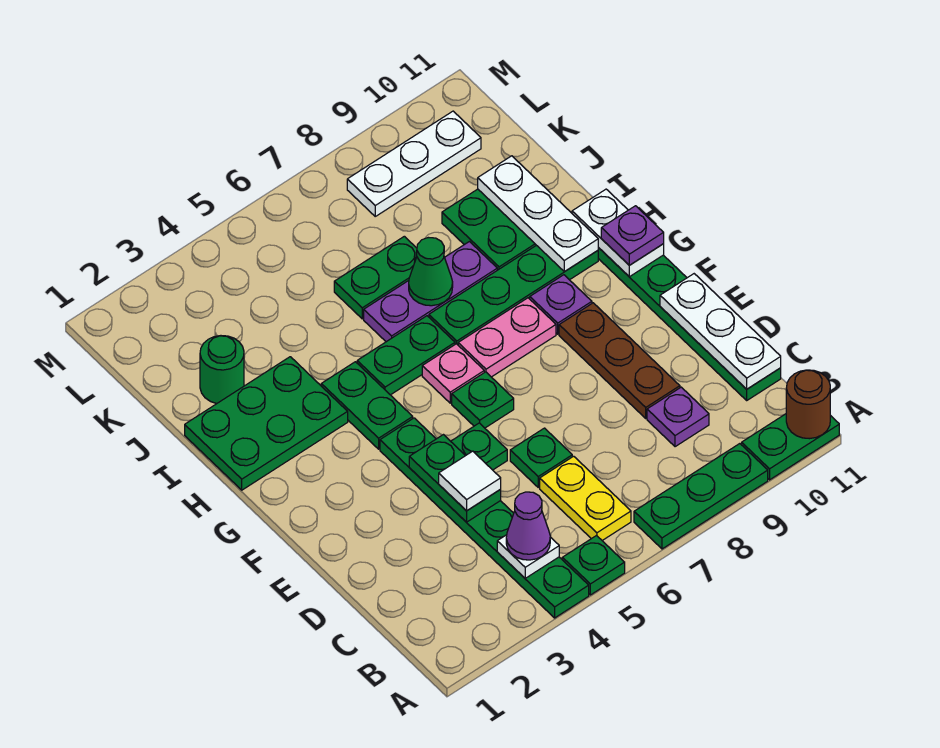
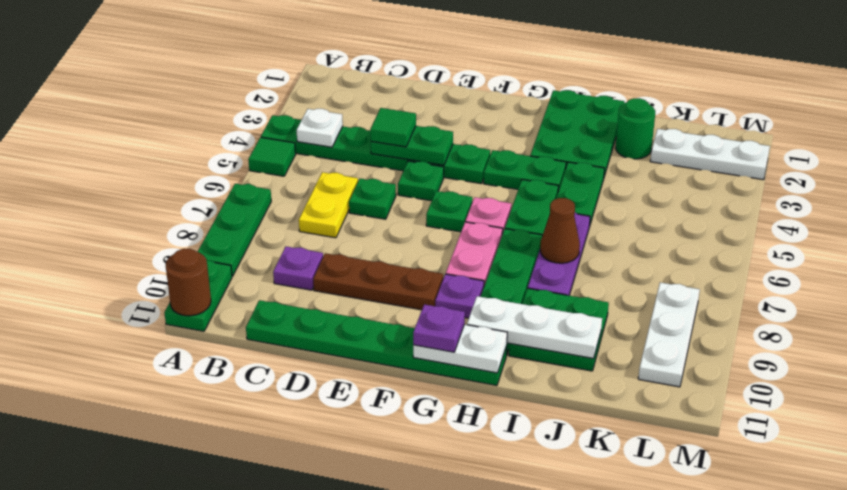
green 1x1 plate [562,536,625,595] -> green 1x1 tile [248,137,296,176]
purple 1x1 cone [506,492,550,560] -> none
yellow 1x2 plate [540,456,631,540] -> yellow 1x2 plate turned to [299,172,358,238]
white 1x3 plate [660,274,781,389] -> white 1x3 plate moved to [650,129,770,180]
white 1x1 tile [439,451,501,511] -> green 1x1 tile [370,108,416,147]
green 1x1 cone [409,238,453,306] -> brown 1x1 cone [540,198,580,263]
green 1x2 plate [334,236,417,319] -> green 1x2 plate moved to [556,162,604,227]

